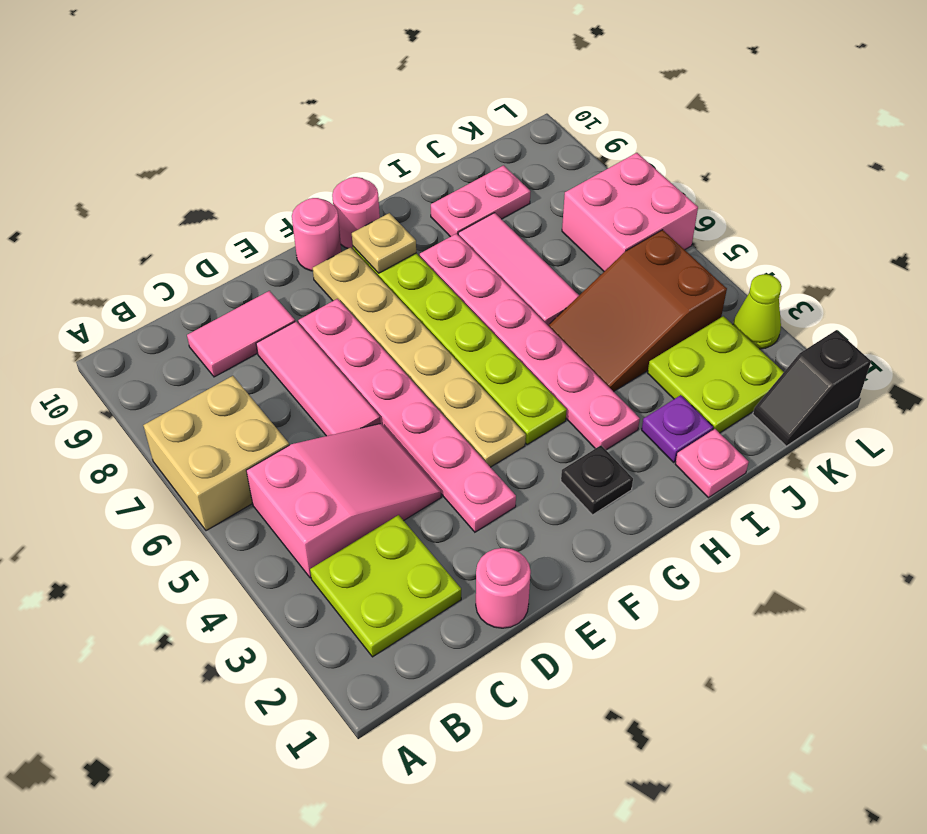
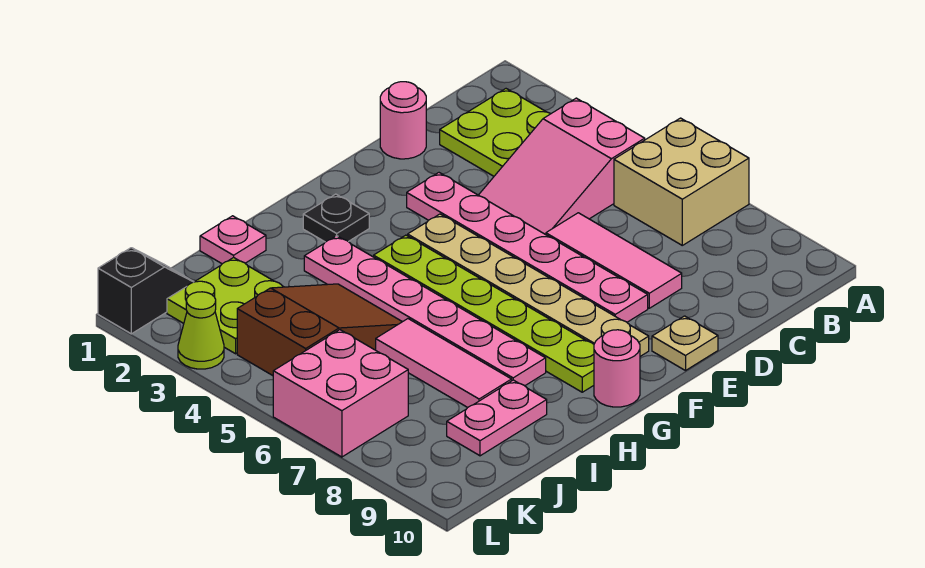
pink 1x2 tile [187,291,295,377] -> none
pink 1x1 round brick [292,198,341,271] -> none
tan 1x1 plate [352,213,416,273] -> tan 1x1 plate moved to [652,316,718,371]
purple 1x1 plate [642,395,713,462] -> none

